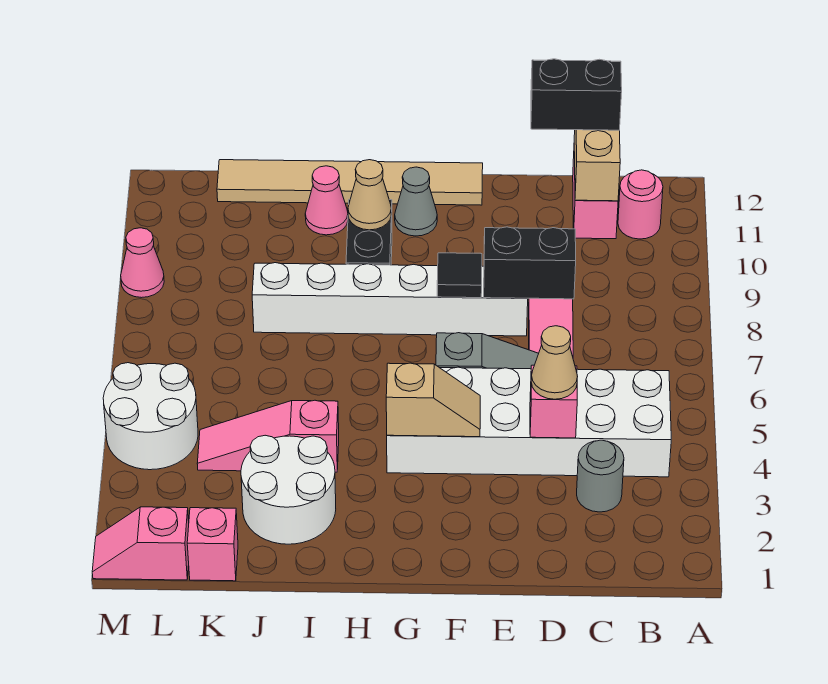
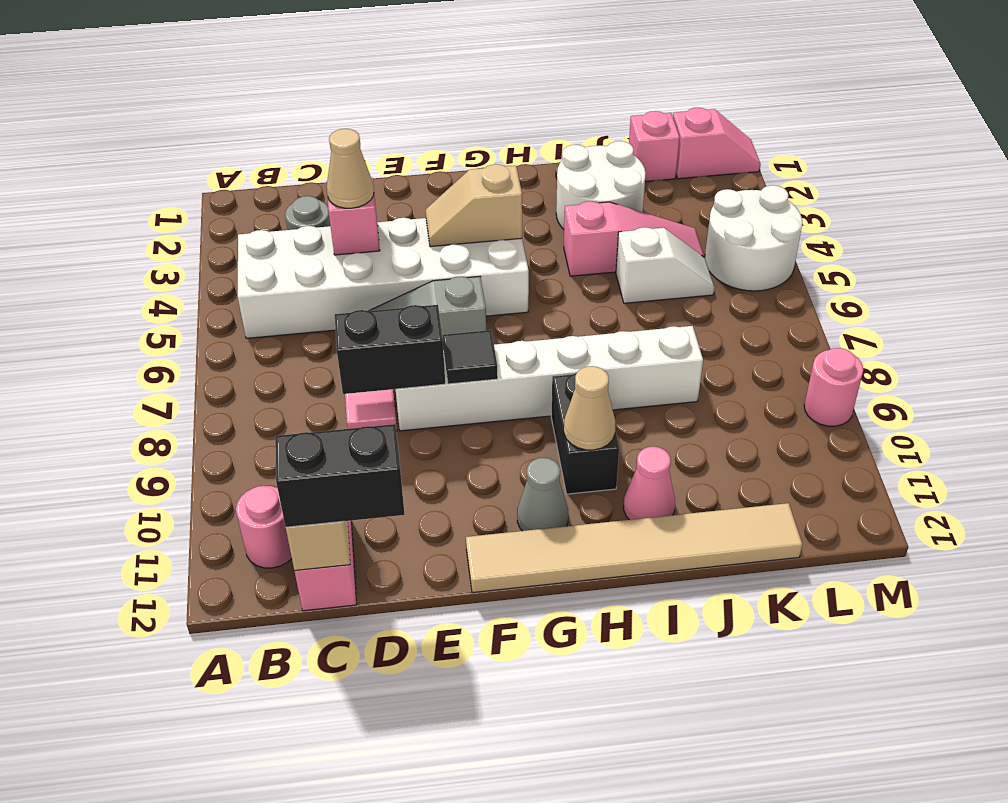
none -> white 1x2 slope [616,227,715,303]
pink 1x1 cone [121,228,164,298] -> pink 1x1 round brick [804,348,863,426]

